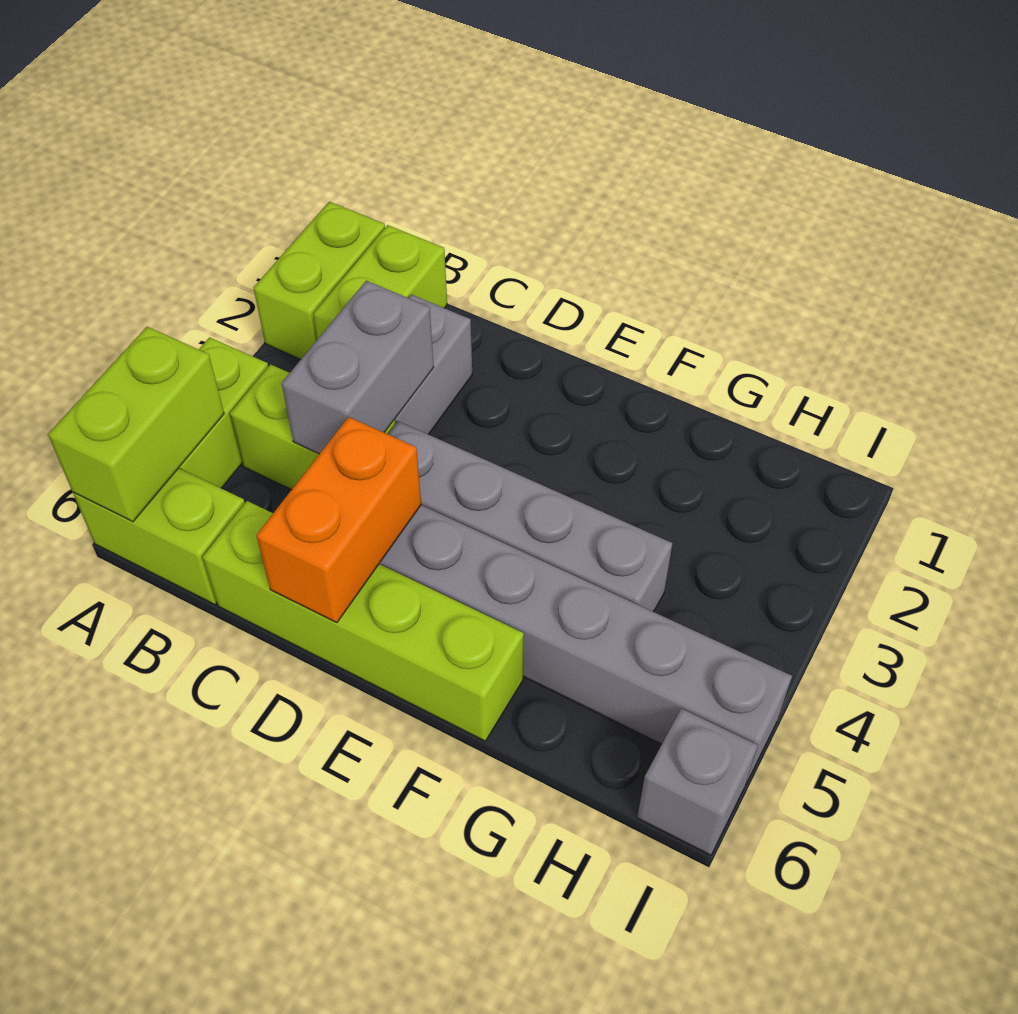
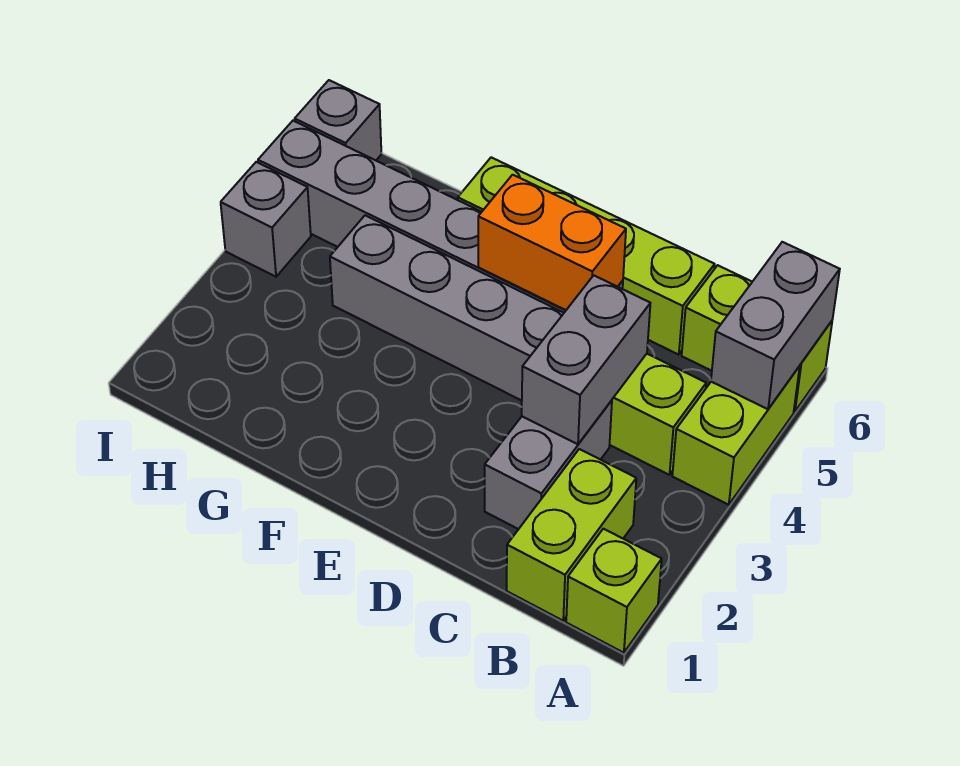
lime 1x2 brick [254,202,385,359] -> lime 1x1 brick [566,529,662,653]
lime 1x2 brick [48,327,224,522] -> grey 1x2 brick [711,242,840,409]
orange 1x2 brick [256,417,421,623] -> orange 1x2 brick turned to [478,175,626,310]
none -> grey 1x1 brick [221,162,311,277]

